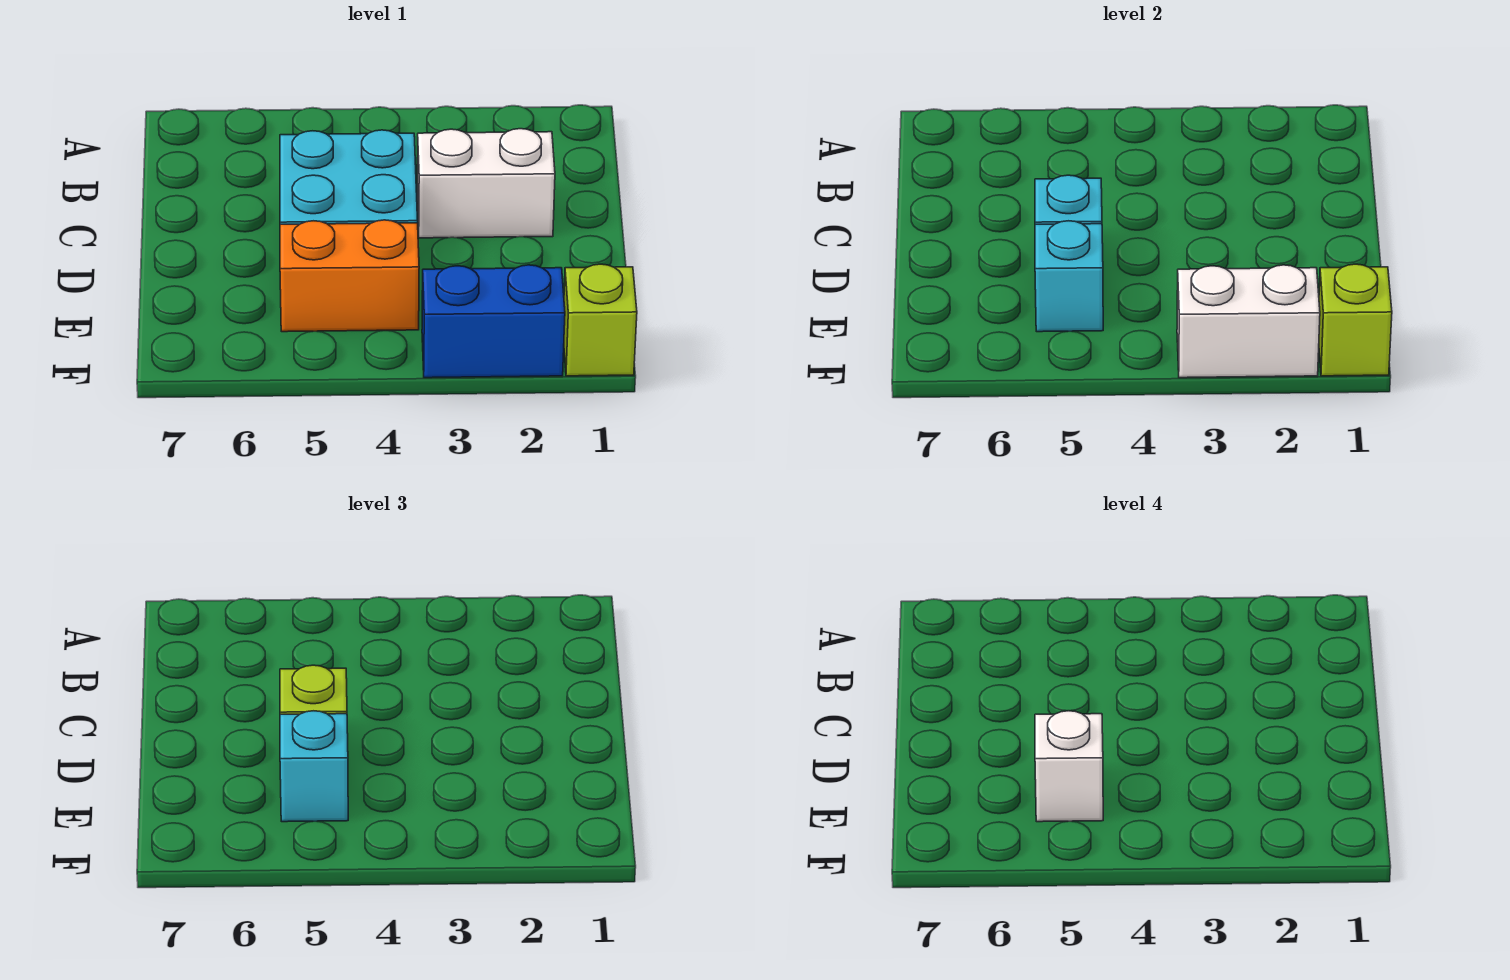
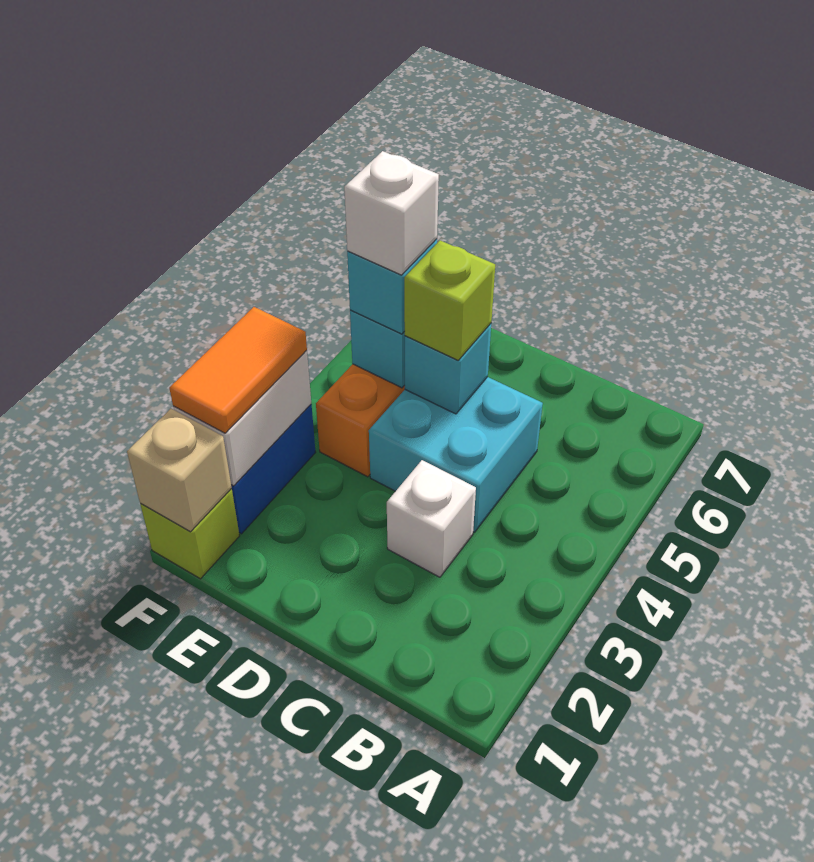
white 1x2 brick [417,129,555,238] -> white 1x1 brick [387,460,476,577]
lime 1x1 brick [1319,264,1392,376] -> tan 1x1 brick [127,409,232,532]
none -> orange 1x2 tile [169,307,307,433]

